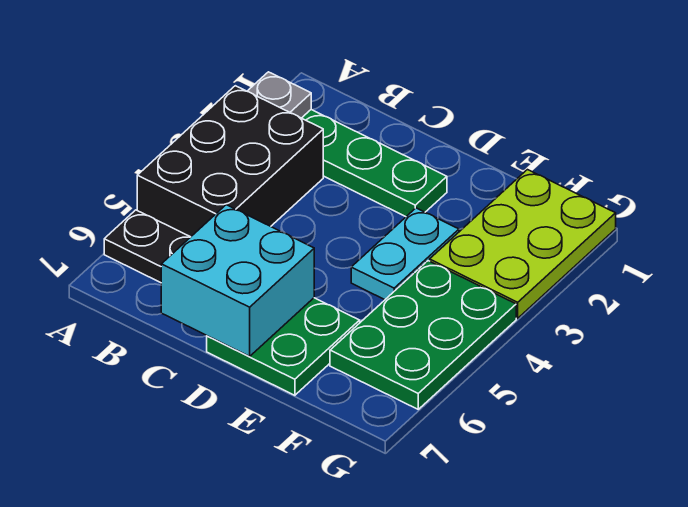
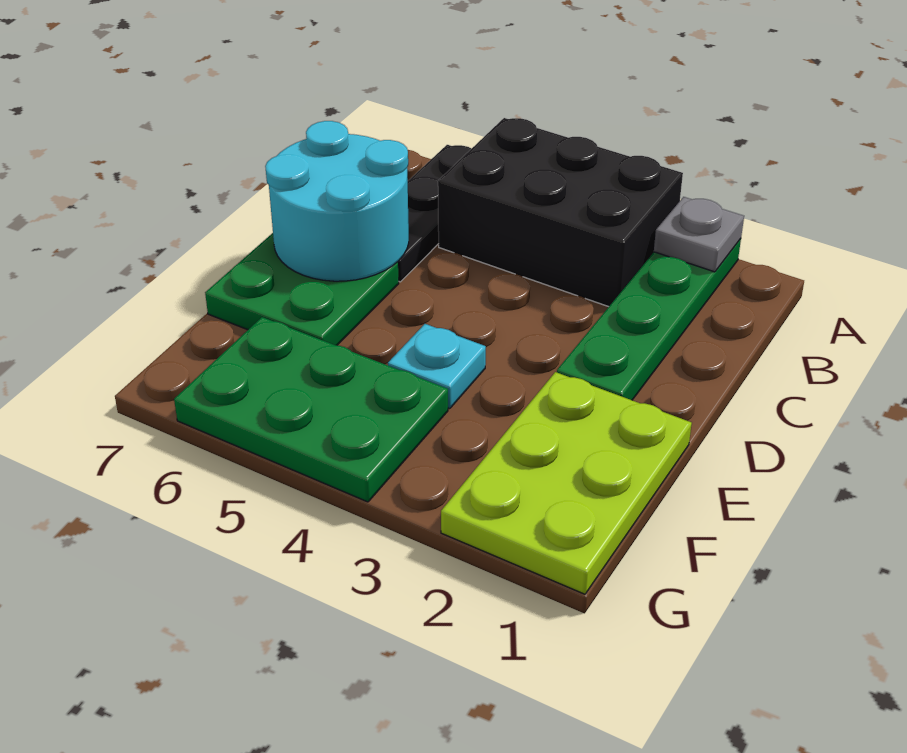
cyan 2x2 brick [161,205,314,356] -> cyan 2x2 round brick [265,121,409,281]
cyan 1x2 plate [351,208,459,300] -> cyan 1x1 plate [388,324,486,409]
lime 2x3 plate [430,170,616,318] -> lime 2x3 plate turned to [441,372,692,594]

